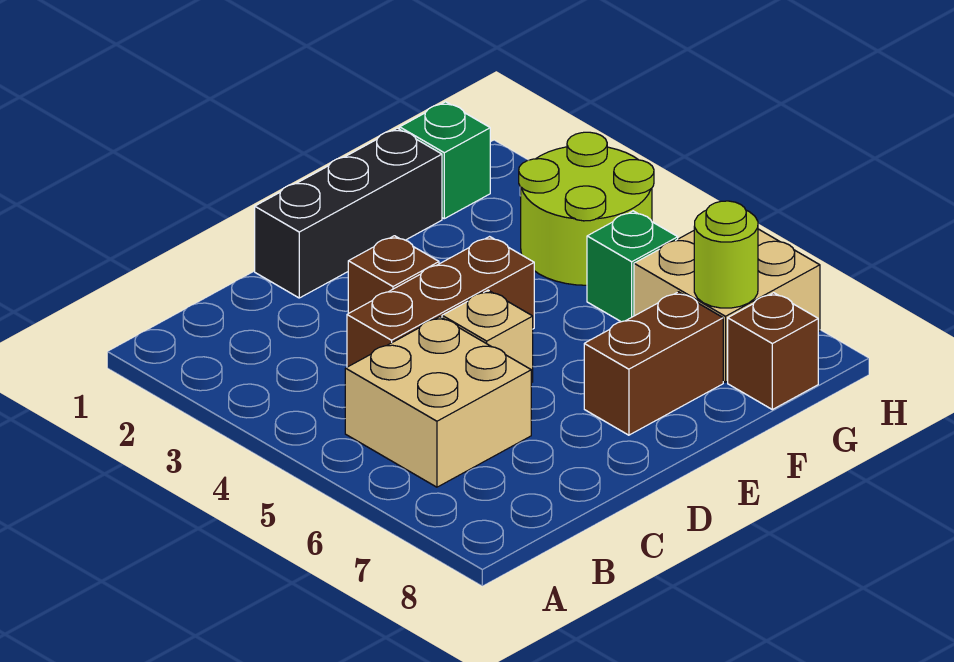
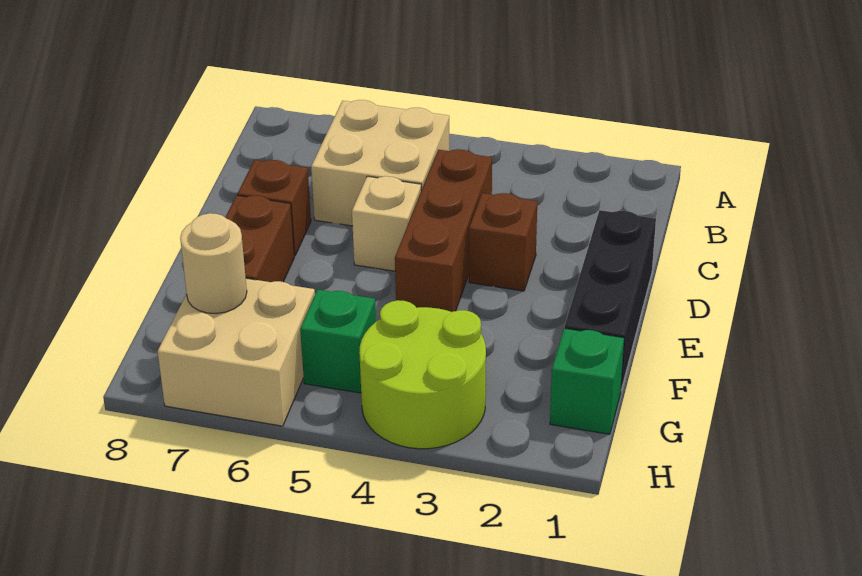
lime 1x1 round brick [694,201,758,308] -> tan 1x1 round brick [180,213,247,314]
brown 1x1 brick [728,293,818,410] -> brown 1x1 brick moved to [237,160,311,256]

